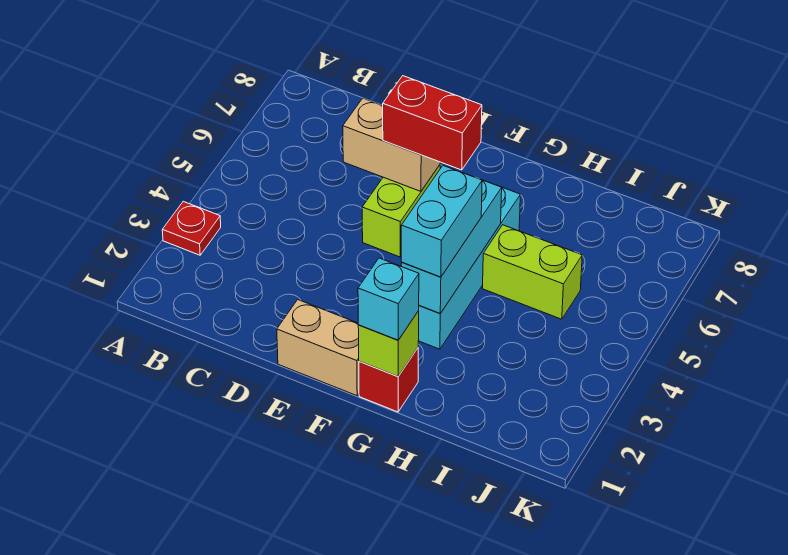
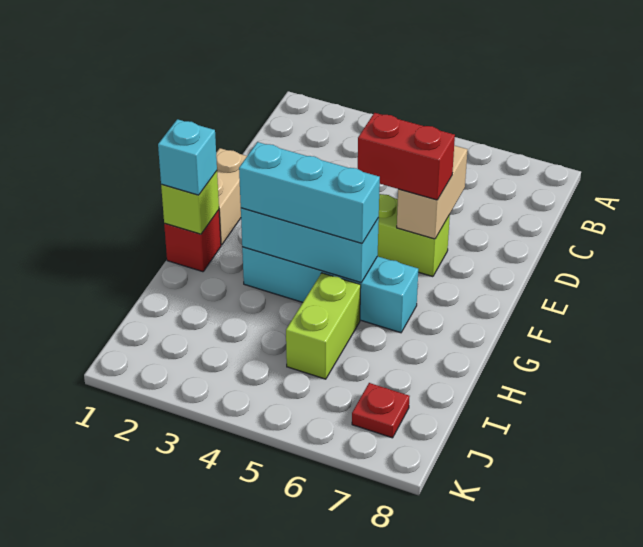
red 1x1 plate [162,201,221,255] -> red 1x1 plate moved to [352,383,410,438]
red 1x2 brick [382,76,482,170] -> red 1x2 brick turned to [358,113,455,200]
cyan 1x2 brick [401,166,482,277] -> cyan 1x3 brick [239,142,380,244]

